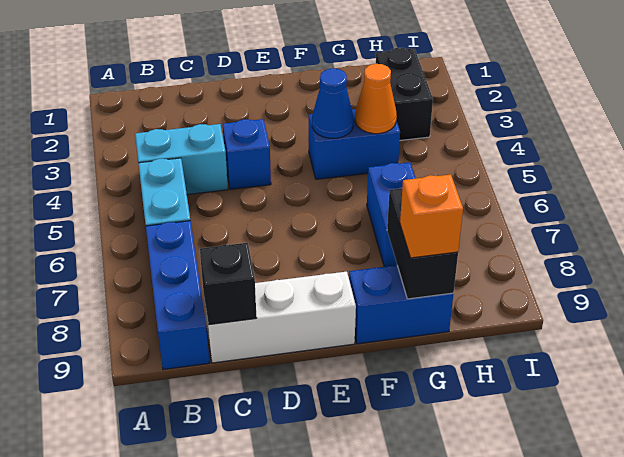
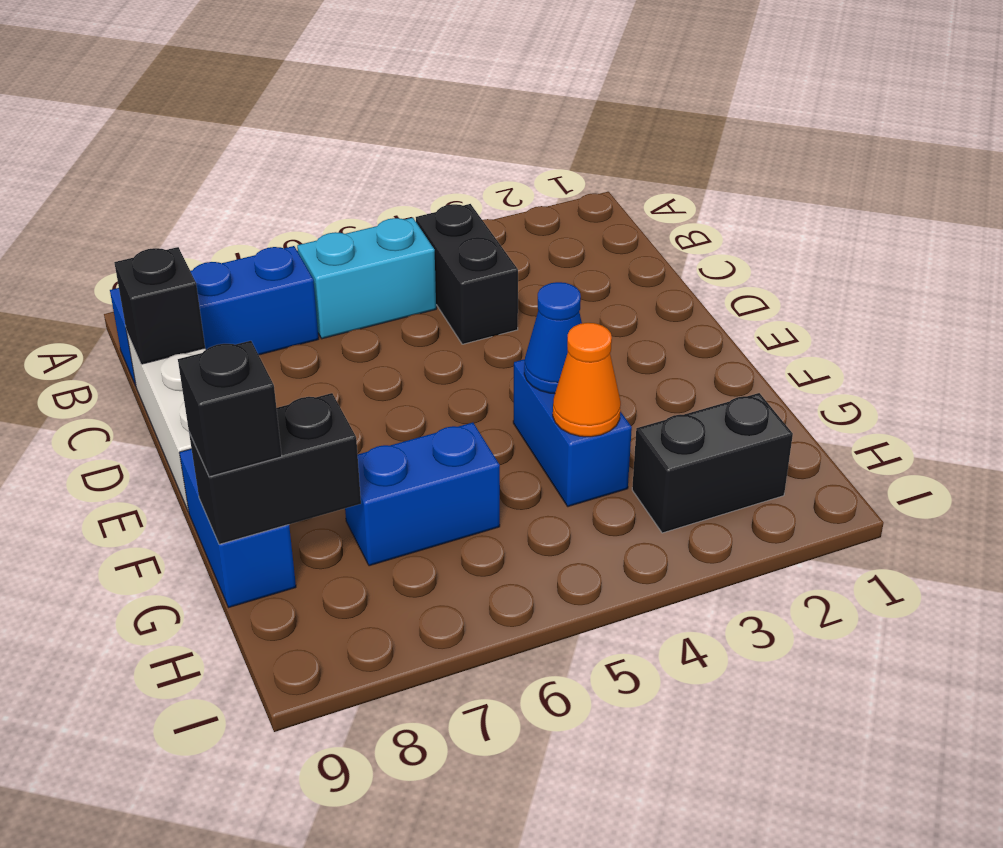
cyan 1x2 brick [135,124,228,194] -> black 1x2 brick [416,204,518,344]
blue 1x1 brick [223,119,271,189] -> none
orange 1x1 brick [400,174,463,258] -> black 1x1 brick [178,341,282,477]

